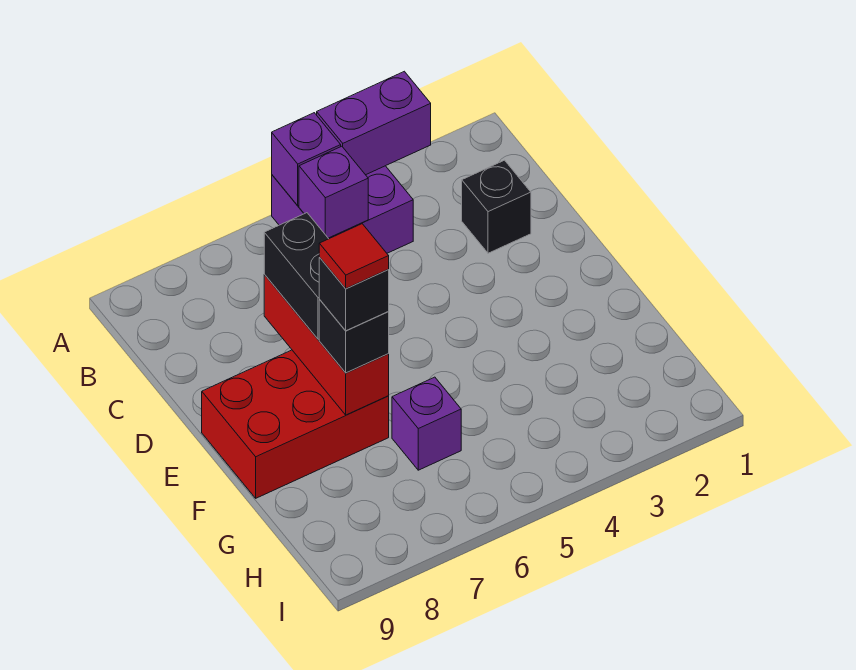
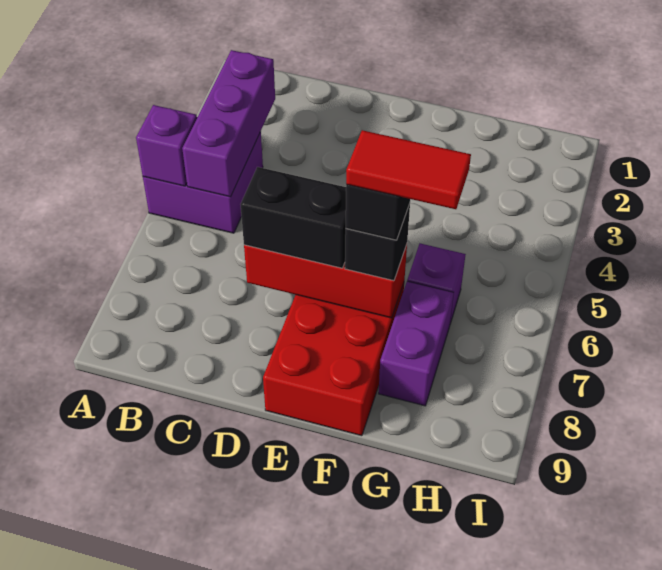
purple 1x2 brick [317,71,431,175] -> purple 1x2 brick moved to [379,281,454,406]
purple 1x1 brick [299,146,368,238] -> purple 1x3 brick [182,50,275,197]
black 1x1 brick [462,160,531,253] -> none
red 1x1 tile [319,224,389,289] -> red 1x2 tile [346,130,471,209]

